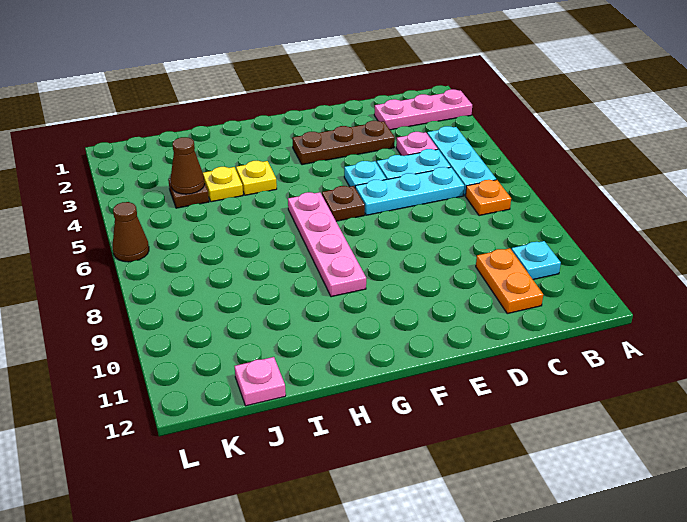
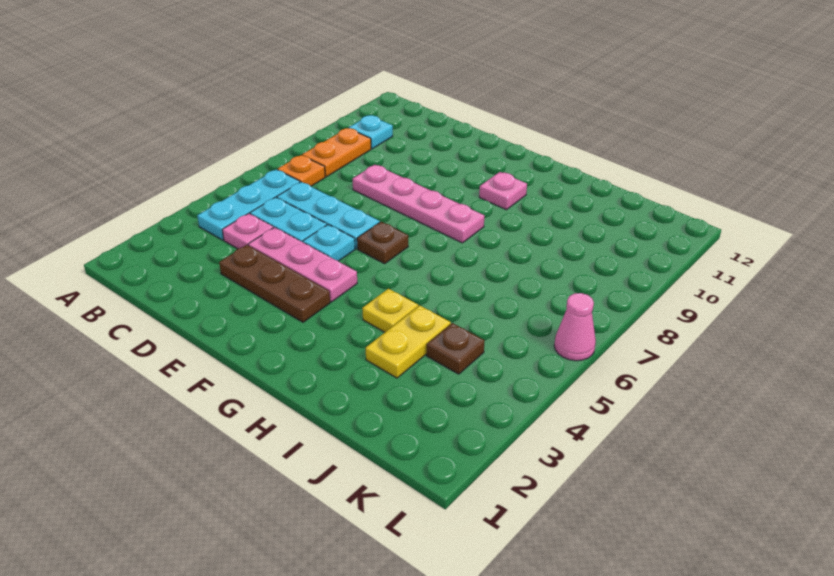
pink 1x3 plate [374,89,472,130] -> pink 1x3 plate moved to [248,227,357,302]
orange 1x2 plate [476,248,543,314] -> orange 1x2 plate moved to [302,128,371,177]
pink 1x4 plate [288,192,366,297] -> pink 1x4 plate turned to [353,165,484,243]
yellow 1x1 plate [203,167,243,202] -> yellow 1x2 plate [366,305,451,378]
brown 1x1 cone [170,137,205,194] -> none
pink 1x1 plate [235,357,286,406] -> pink 1x1 plate moved to [479,172,527,210]
brown 1x1 cone [113,202,149,262] -> pink 1x1 cone [554,293,596,361]

